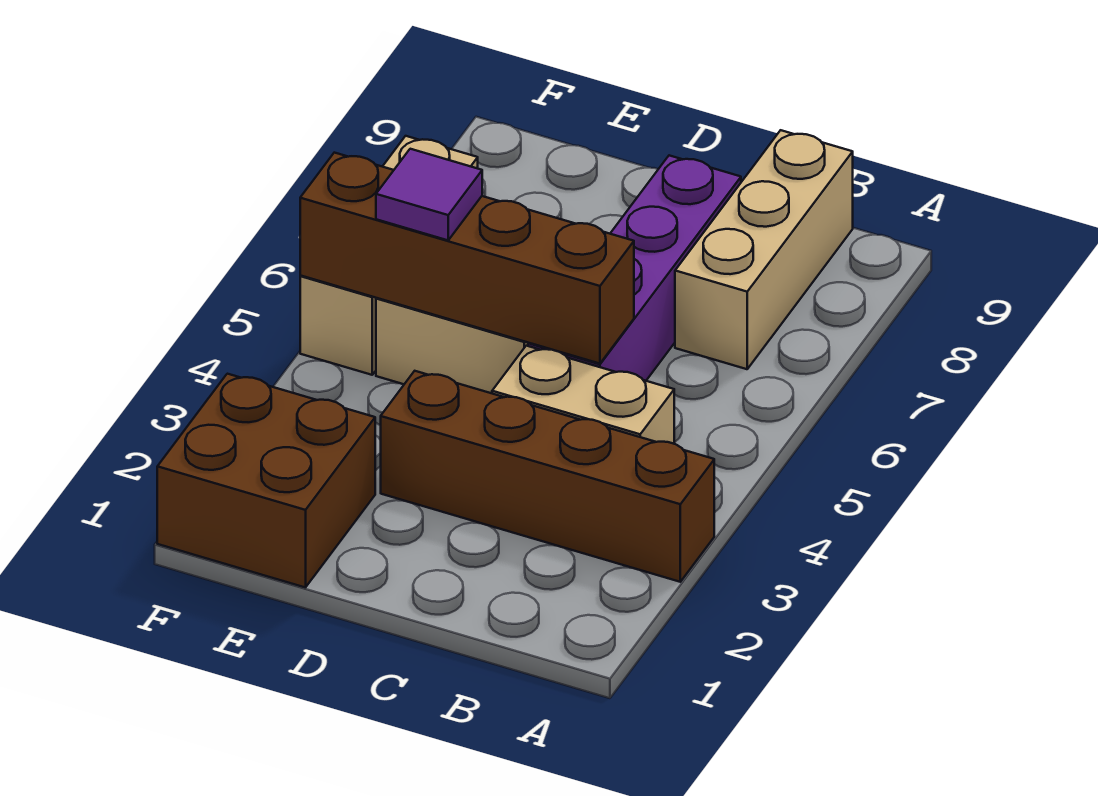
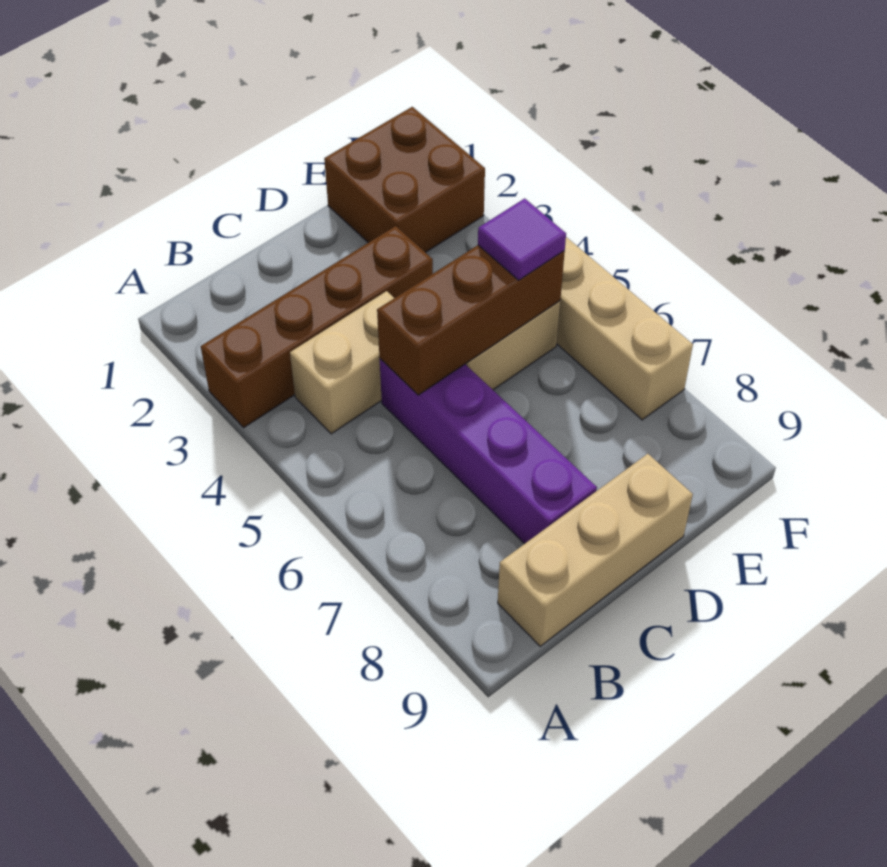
tan 1x3 brick [675,130,853,369] -> tan 1x3 brick turned to [498,454,693,646]
brown 1x4 brick [300,153,634,364] -> brown 1x3 brick [377,245,565,395]

